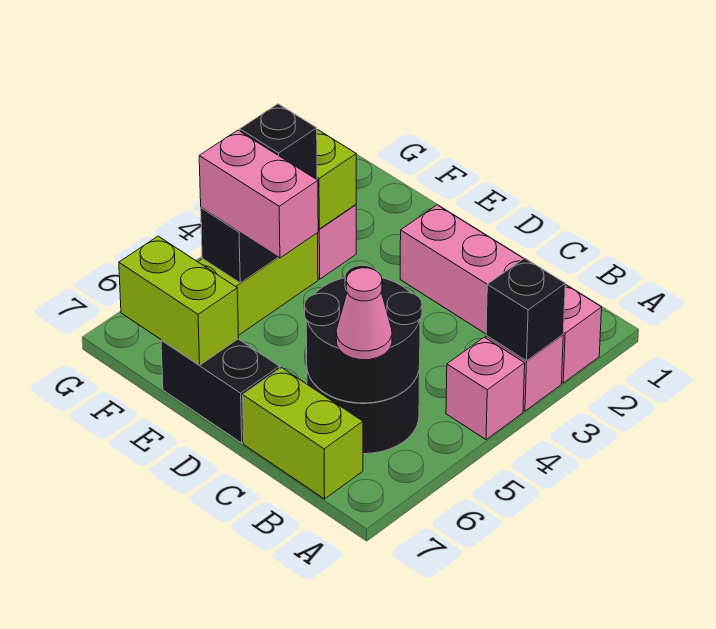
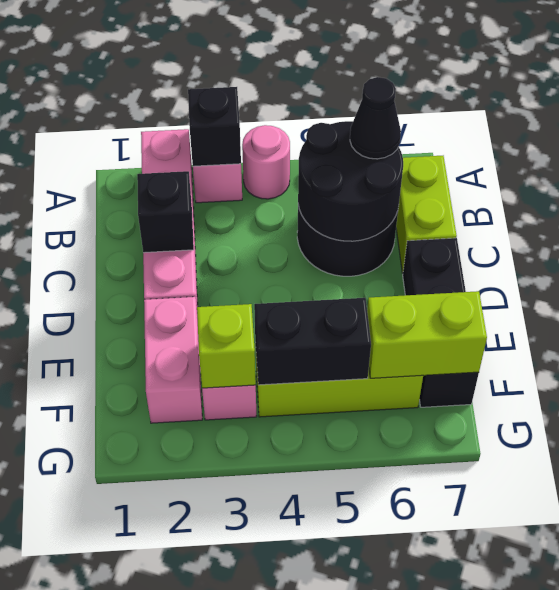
pink 1x1 brick [446,337,525,440] -> pink 1x1 round brick [242,125,290,199]
pink 1x1 cone [336,268,392,360] -> black 1x1 cone [350,77,401,159]
black 1x2 brick [161,339,280,443] -> black 1x3 brick [403,238,479,407]
pink 1x2 brick [199,130,318,258] -> pink 1x2 brick moved to [144,297,202,423]
lime 1x2 brick [119,236,239,365] -> lime 1x2 brick turned to [367,291,487,378]
black 1x1 brick [240,104,317,180] -> black 1x1 brick moved to [137,171,194,253]

